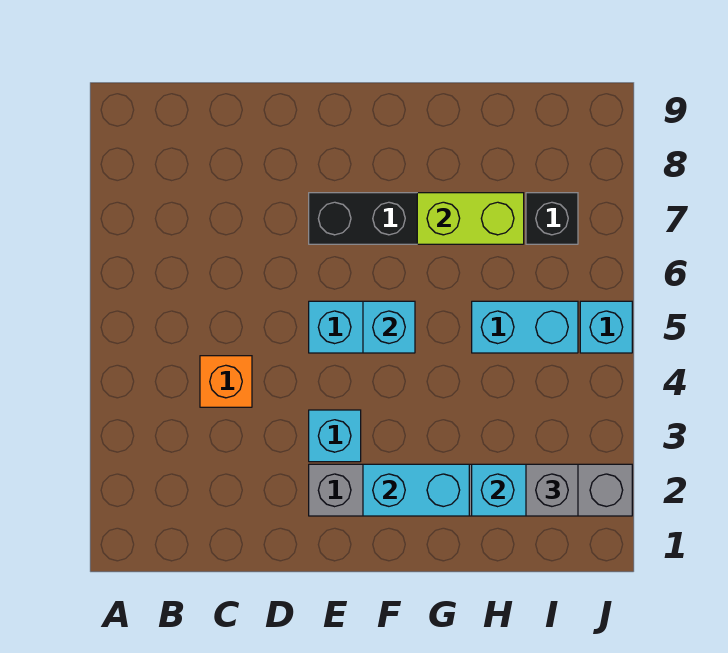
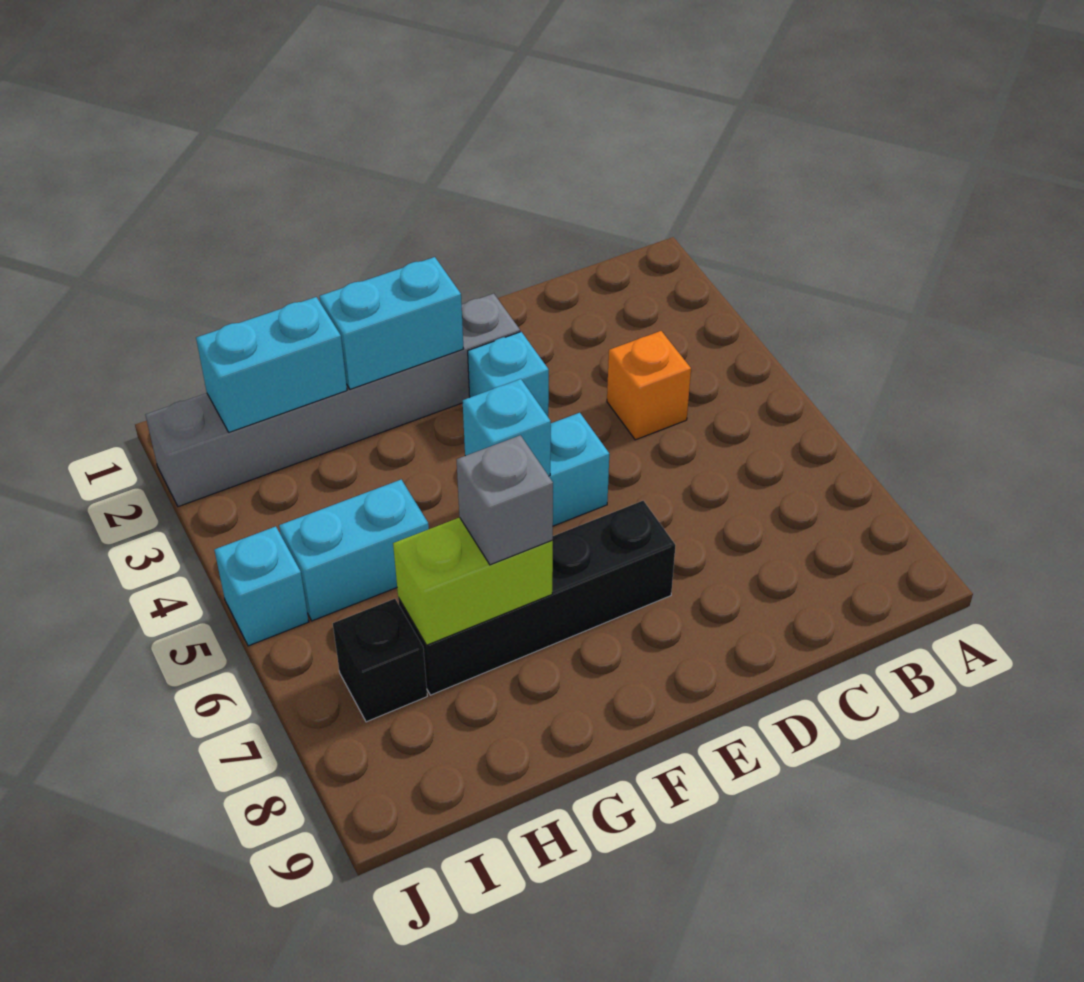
grey 1x1 brick [526,464,578,516] -> grey 1x1 brick moved to [457,435,553,565]

